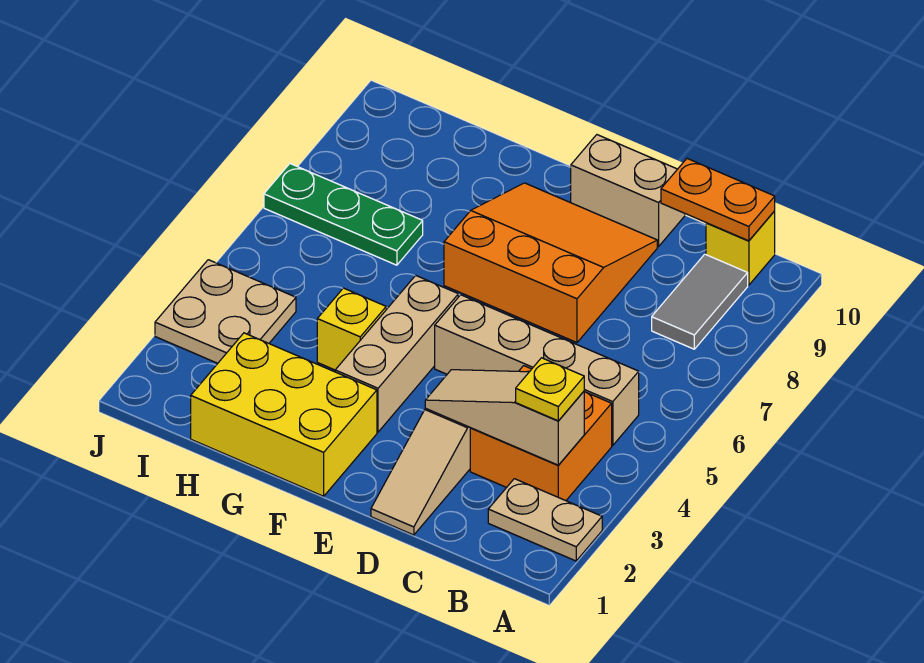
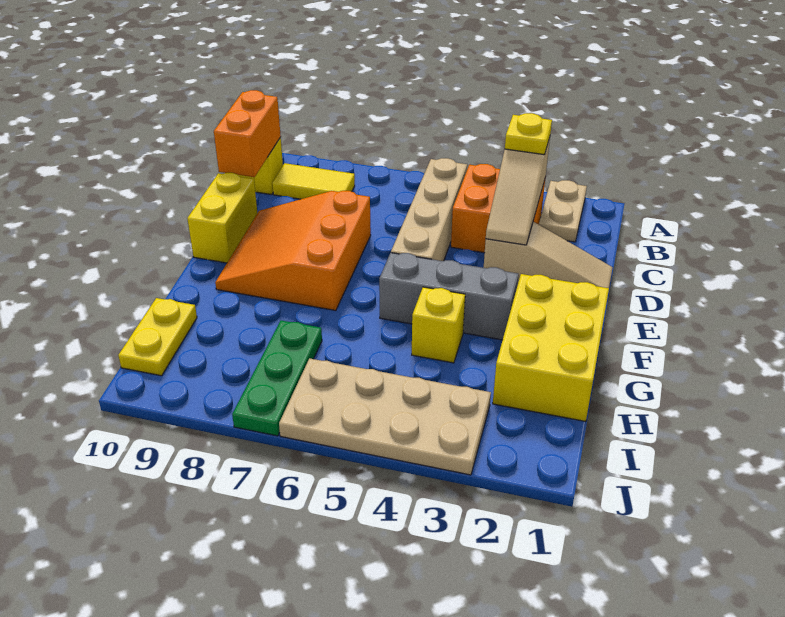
grey 1x2 tile [652,254,748,349] -> yellow 1x2 tile [272,163,355,199]
orange 1x2 plate [661,159,775,241] -> orange 1x2 brick [214,90,281,177]
tan 1x2 brick [571,135,685,246] -> yellow 1x2 brick [187,173,257,263]
tan 1x3 brick [335,275,458,432] -> grey 1x3 brick [379,253,519,340]
none -> yellow 1x2 plate [118,298,197,376]
tan 2x2 plate [155,260,296,363] -> tan 2x4 plate [279,358,491,475]

